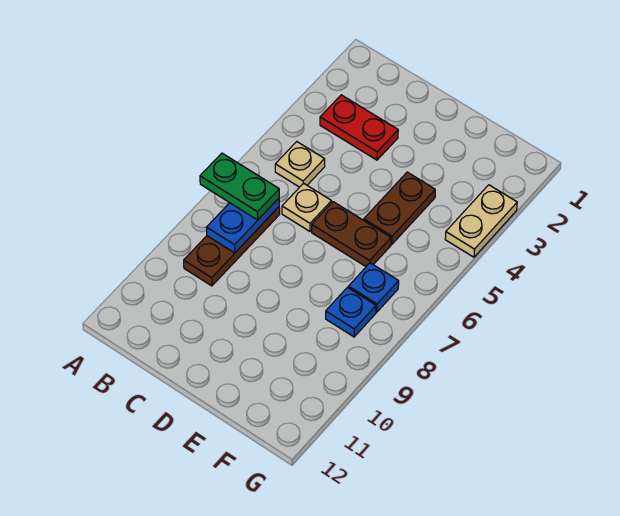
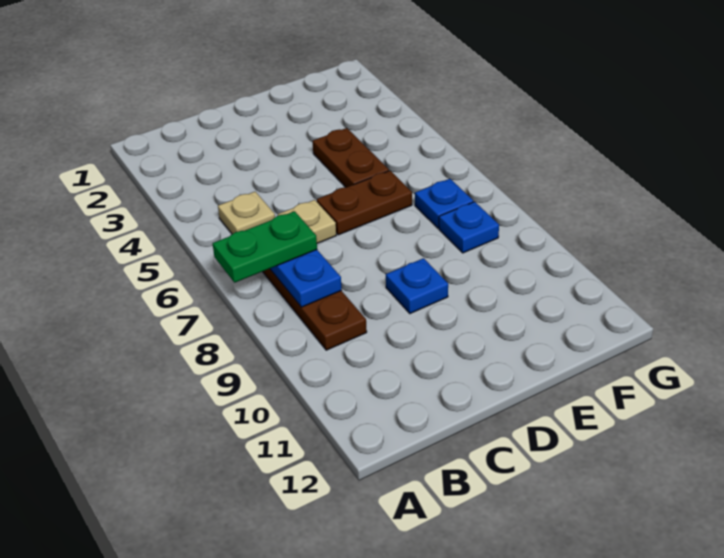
red 1x2 plate [320,95,398,160] -> none
none -> blue 1x1 plate [386,258,448,314]
tan 1x2 plate [445,185,517,257] -> none

